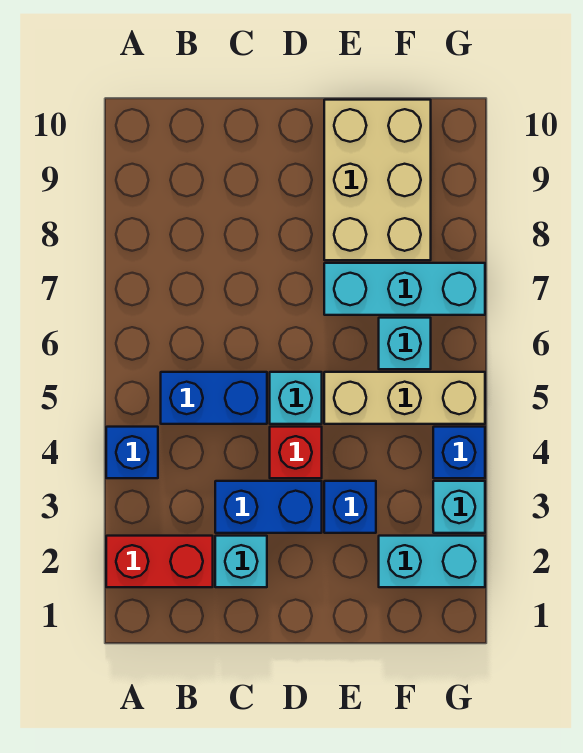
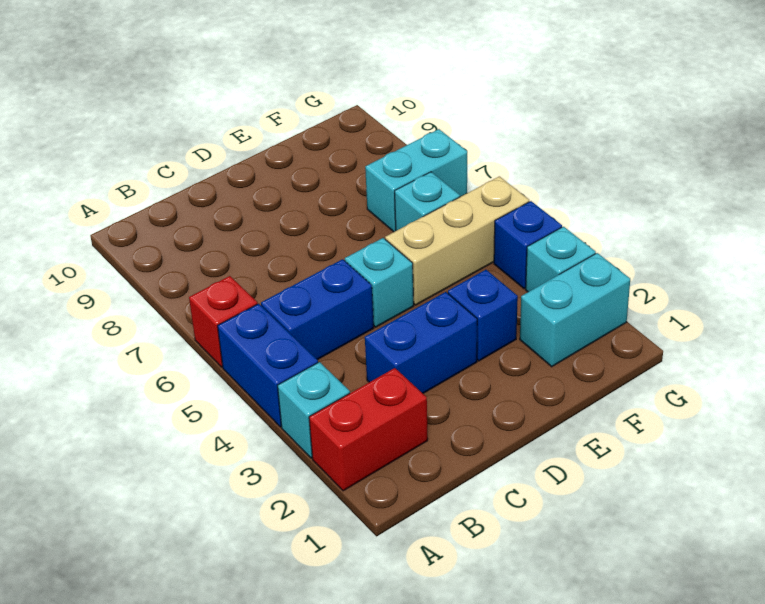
blue 1x1 brick [106,427,158,478] -> blue 1x2 brick [218,304,318,427]
cyan 1x1 brick [215,536,267,587] -> cyan 1x1 brick moved to [278,362,350,458]
red 1x1 brick [270,427,322,478] -> red 1x1 brick moved to [189,276,258,367]
cyan 1x3 brick [324,263,485,315] -> cyan 1x2 brick [365,129,467,232]
tan 2x3 brick [324,100,431,260] -> none

